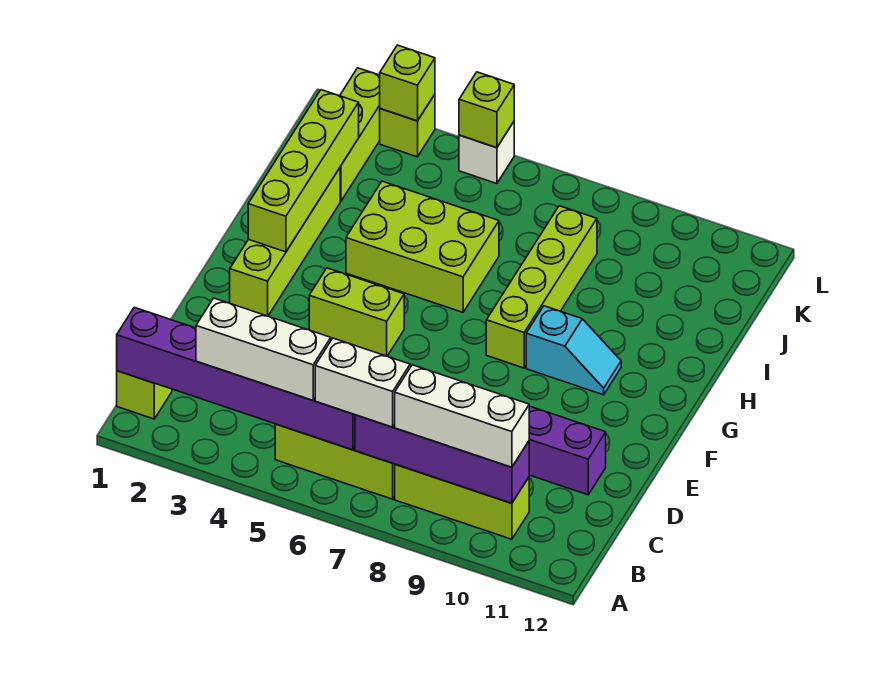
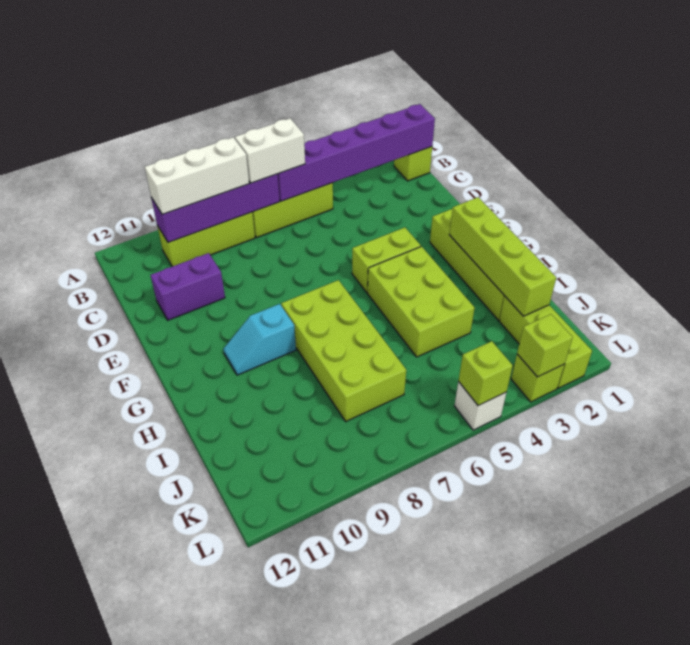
white 1x3 brick [196,298,331,400] -> none
lime 1x4 brick [486,206,597,368] -> lime 2x4 brick [281,280,406,421]
lime 2x3 brick [346,181,499,312] -> lime 2x3 brick turned to [368,247,475,357]

